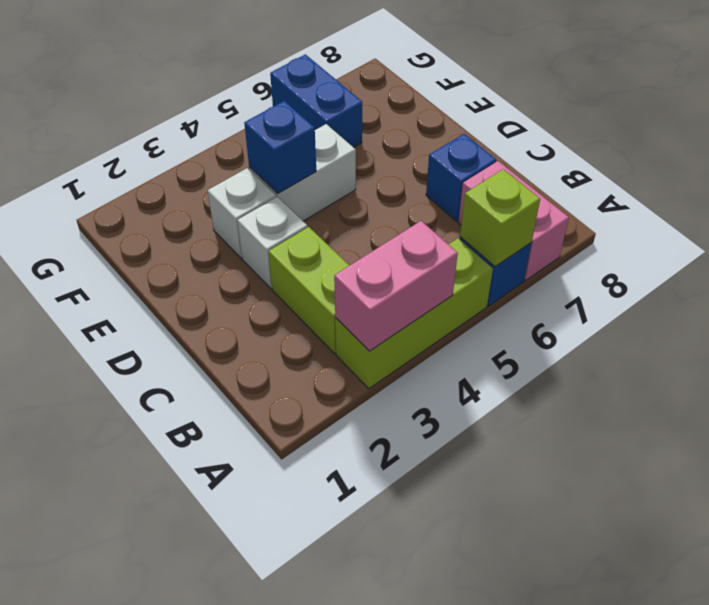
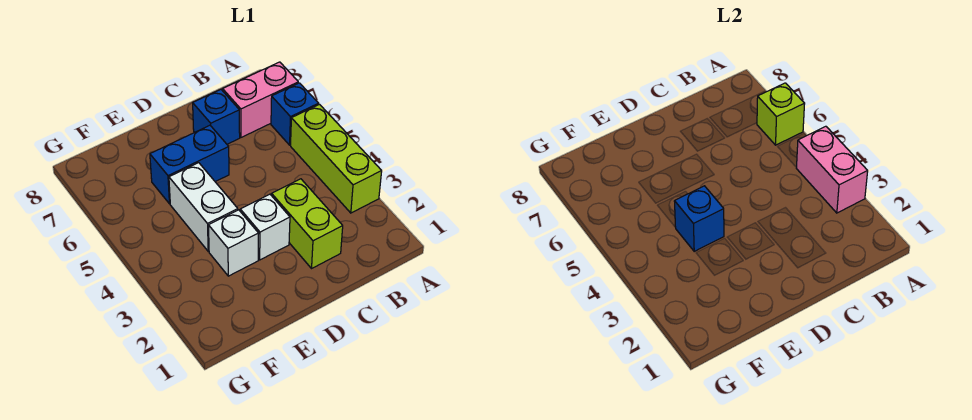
lime 1x2 brick [268,227,350,354] -> lime 1x2 brick turned to [272,179,343,268]
blue 1x2 brick [270,54,362,147] -> blue 1x2 brick moved to [150,125,229,204]

